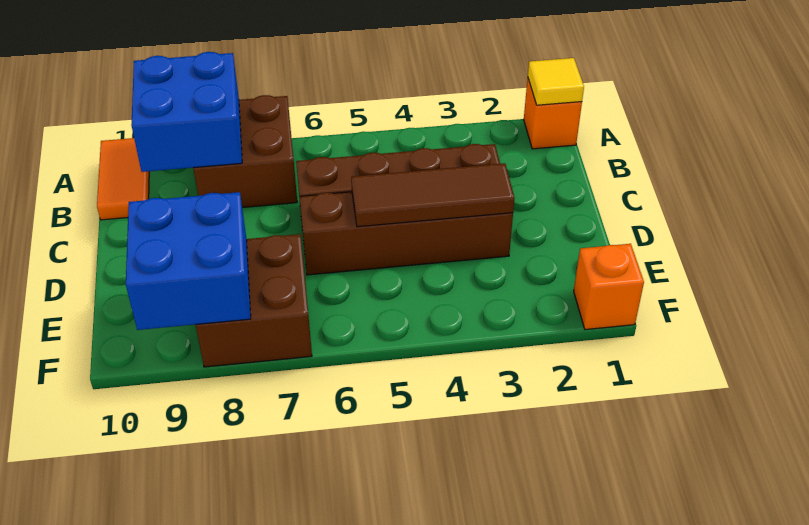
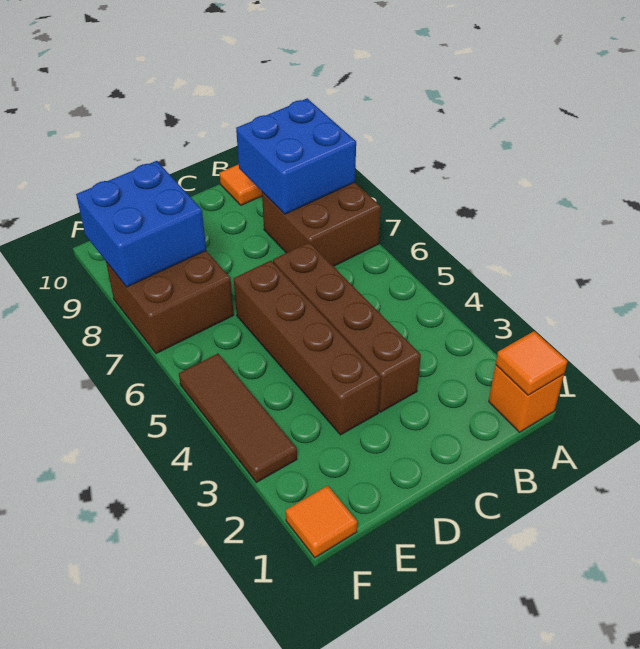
yellow 1x1 tile [528,58,584,105] -> orange 1x1 tile [496,331,568,395]
brown 1x3 tile [351,163,515,227] -> brown 1x3 tile moved to [179,354,297,482]
orange 1x1 brick [574,244,644,330] -> orange 1x1 tile [286,486,357,558]

